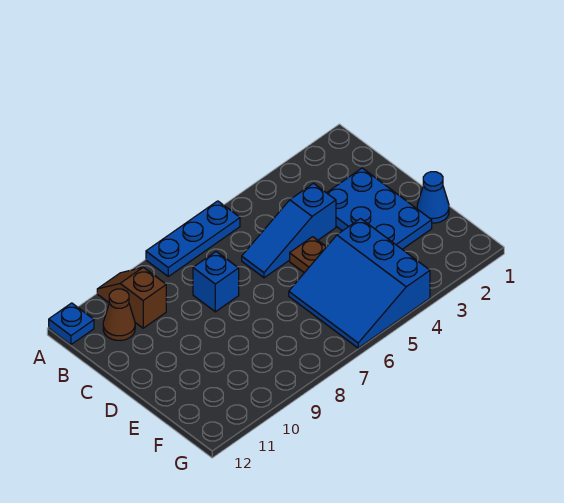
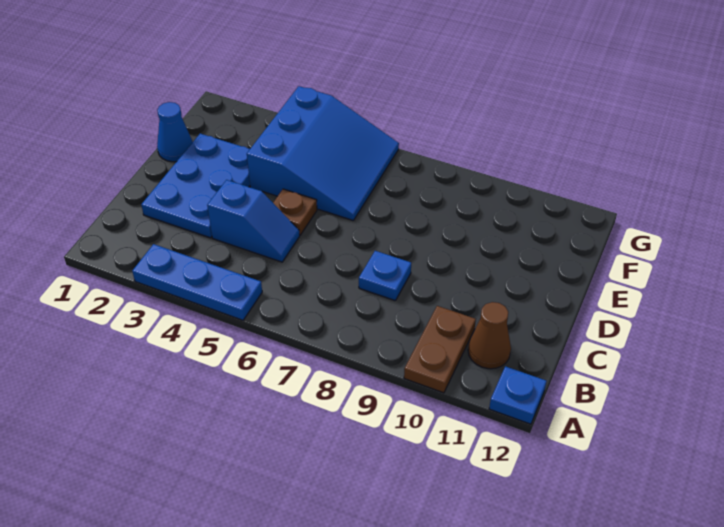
blue 1x3 plate [146,201,240,276] -> blue 1x3 plate moved to [132,244,262,320]
brown 1x2 slope [97,267,166,328] -> brown 1x2 plate [404,306,476,393]
blue 1x3 slope [242,183,336,278] -> blue 1x2 slope [207,180,300,262]
blue 1x1 brick [193,252,239,312] -> blue 1x1 plate [359,251,411,301]

